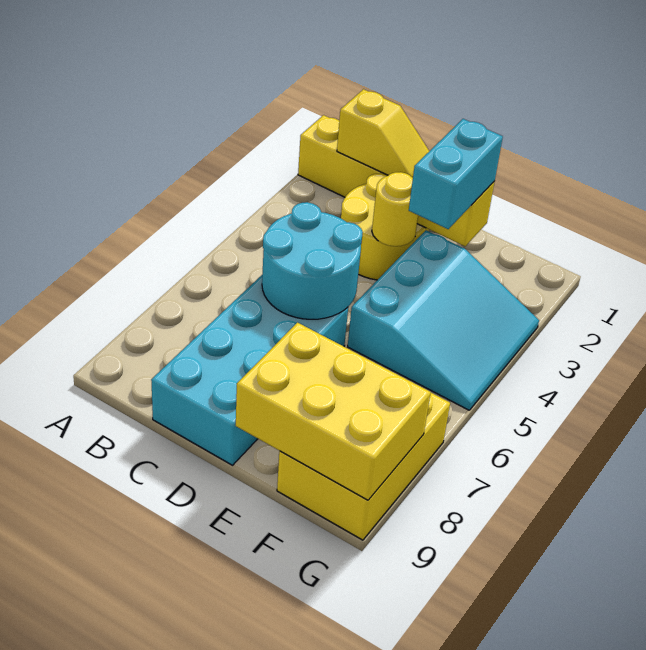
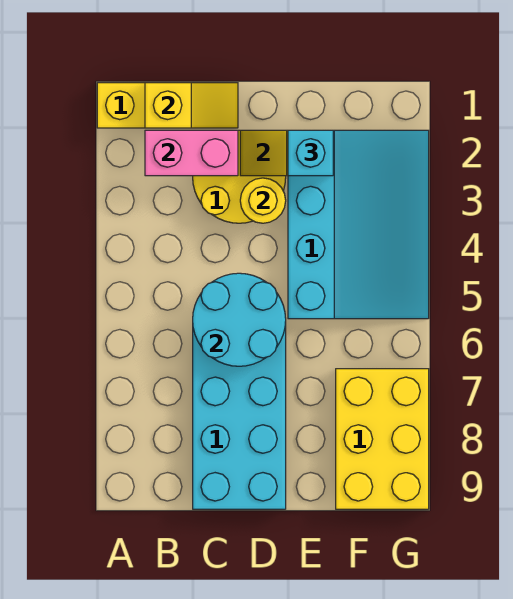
none -> pink 1x2 brick [145,130,238,176]
cyan 1x2 brick [409,119,503,229] -> cyan 1x1 brick [288,130,333,176]
cyan 3x3 slope [348,230,539,410] -> cyan 3x4 slope [288,130,429,319]
yellow 2x3 brick [236,323,431,500] -> none

